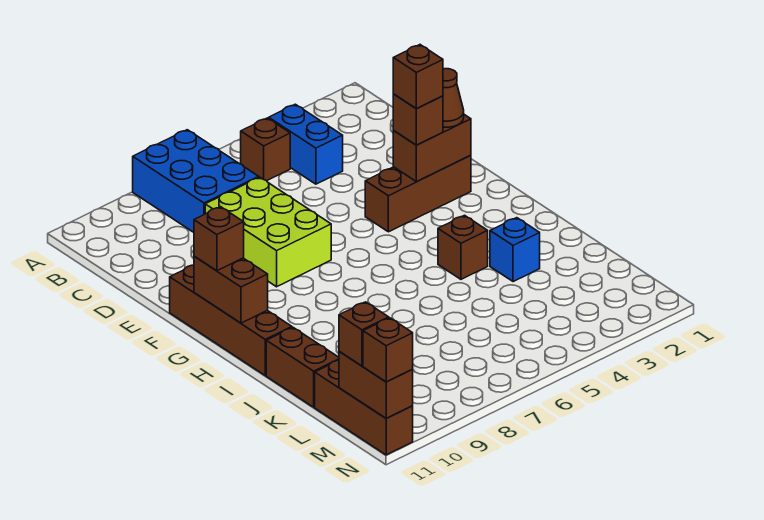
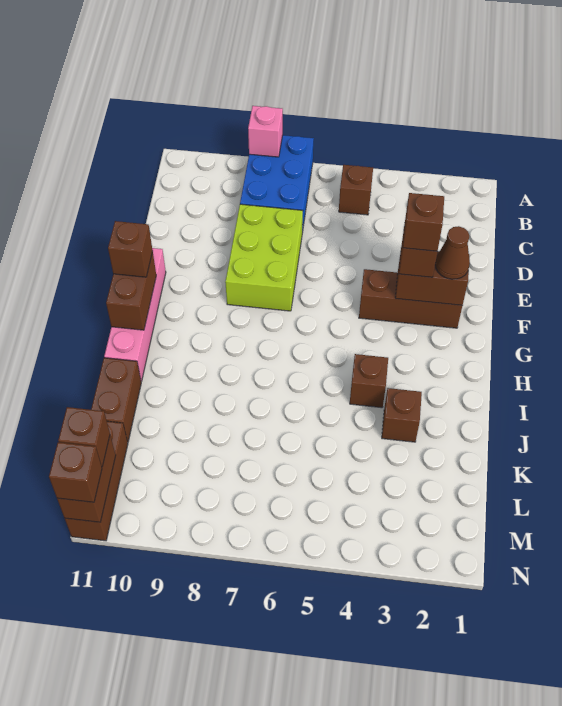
none -> pink 1x1 brick [248,106,283,157]
blue 1x2 brick [269,104,343,184] -> none
brown 1x4 brick [170,265,292,375] -> pink 1x4 brick [104,248,166,381]
blue 1x1 brick [490,218,540,282] -> brown 1x1 brick [382,388,422,442]

